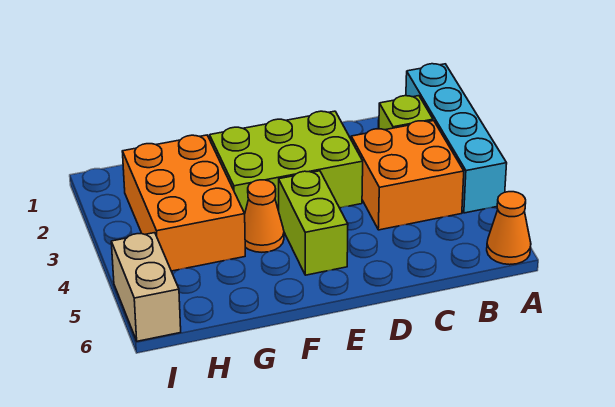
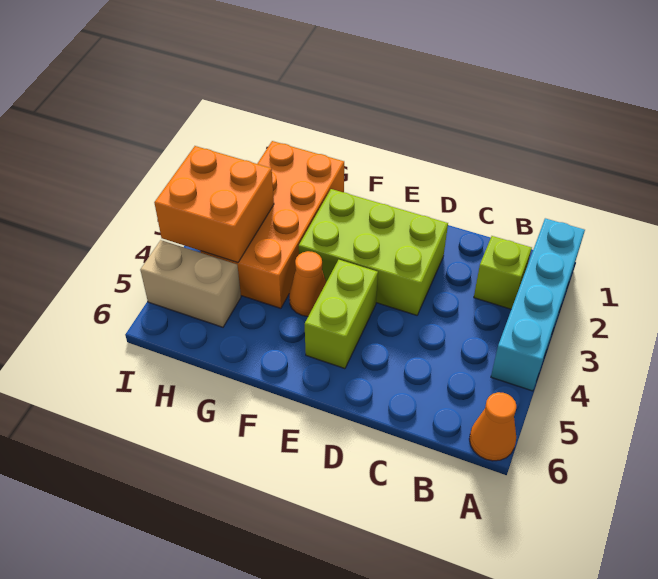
orange 2x2 brick [351,121,464,230] -> orange 2x2 brick moved to [154,146,274,263]
orange 2x3 brick [122,135,245,271] -> orange 2x4 brick [201,141,344,308]
tan 1x2 brick [111,233,181,341] -> tan 1x2 brick turned to [140,240,241,327]

